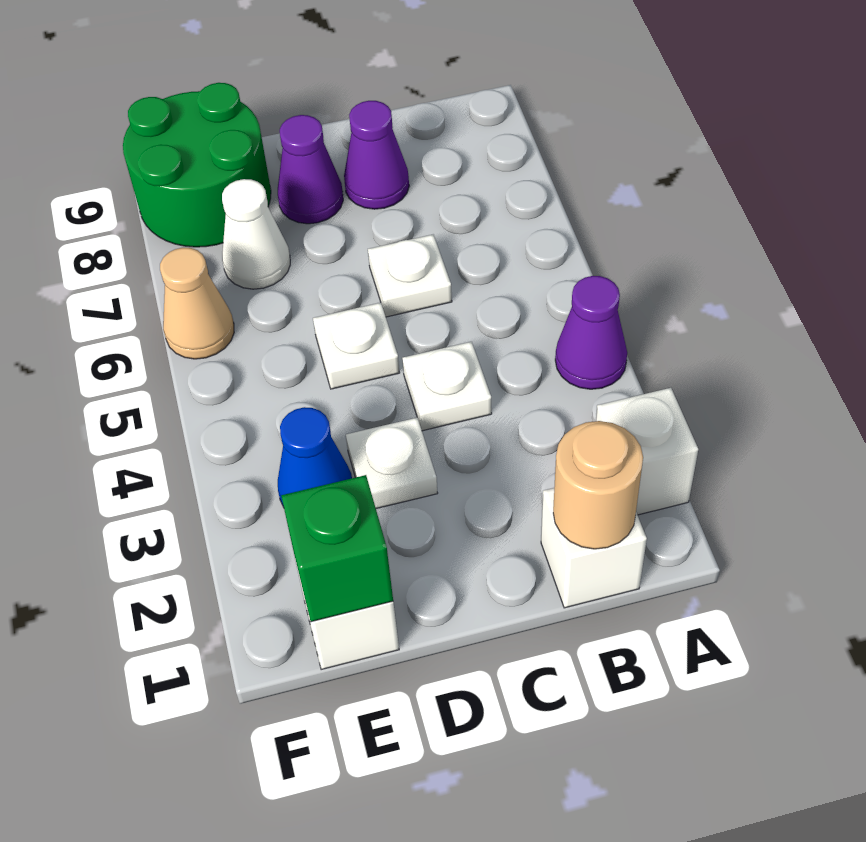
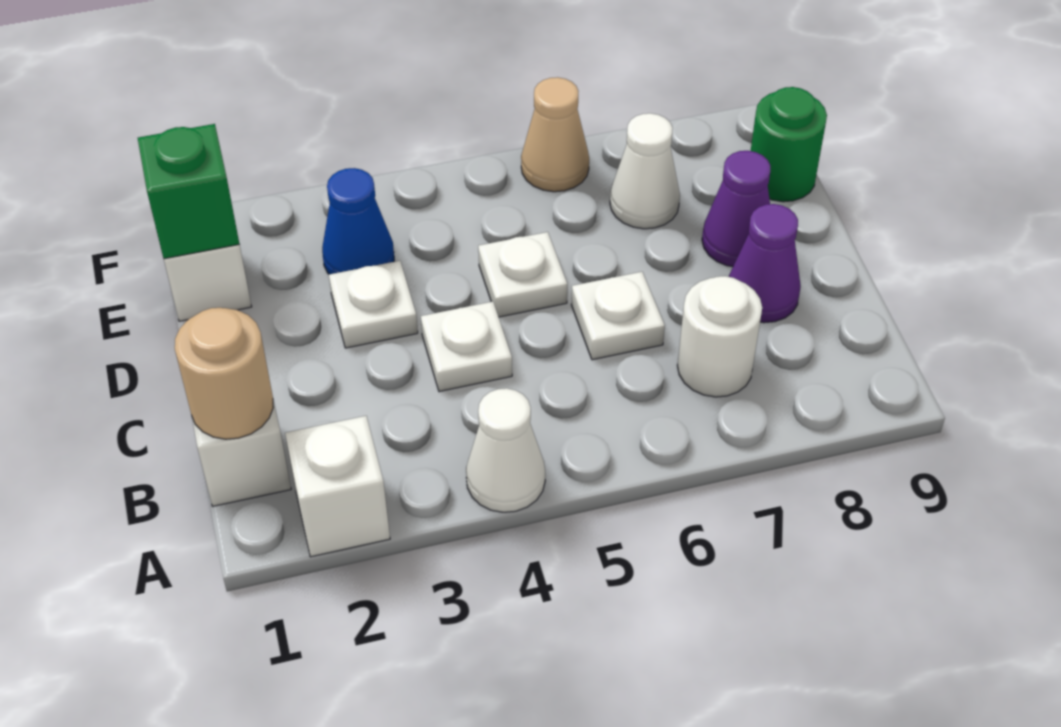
purple 1x1 cone [555,276,627,389] -> white 1x1 cone [466,388,545,512]
none -> white 1x1 round brick [677,276,762,397]
green 2x2 round brick [123,83,271,247] -> green 1x1 round brick [751,87,827,202]

